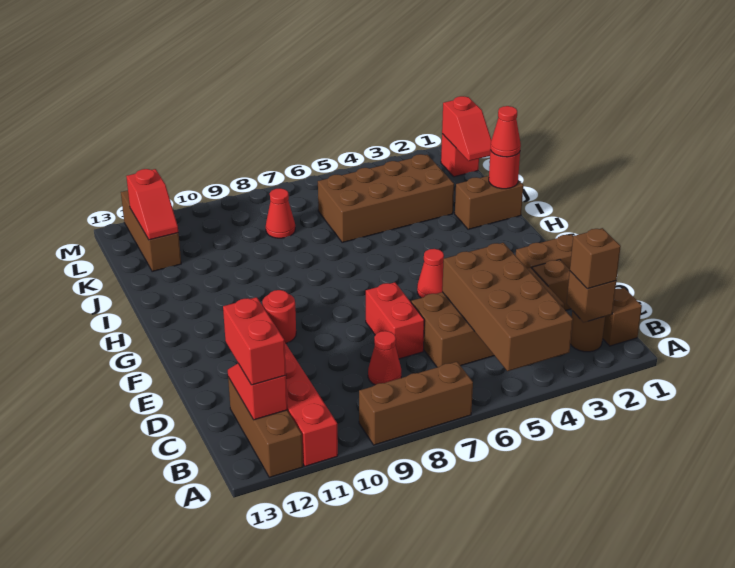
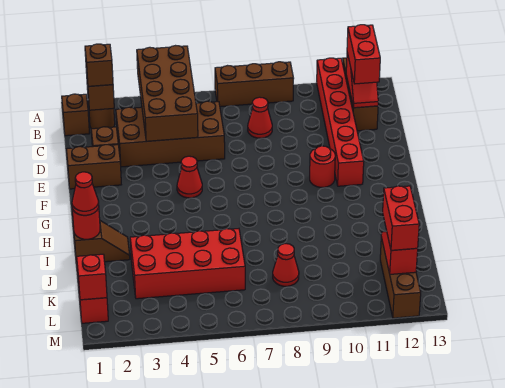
red 1x2 brick [366,282,424,359] -> red 1x2 brick moved to [383,186,419,250]
brown 1x2 brick [455,176,523,229] -> brown 1x2 slope [73,221,130,264]
brown 2x4 brick [318,154,454,243] -> red 2x4 brick [130,229,245,299]

